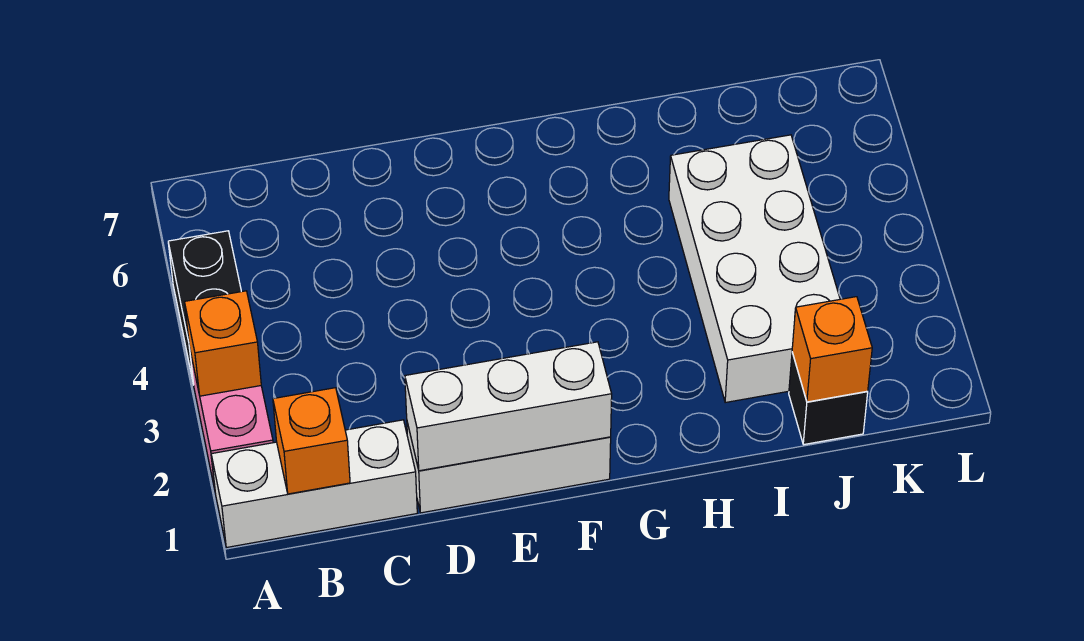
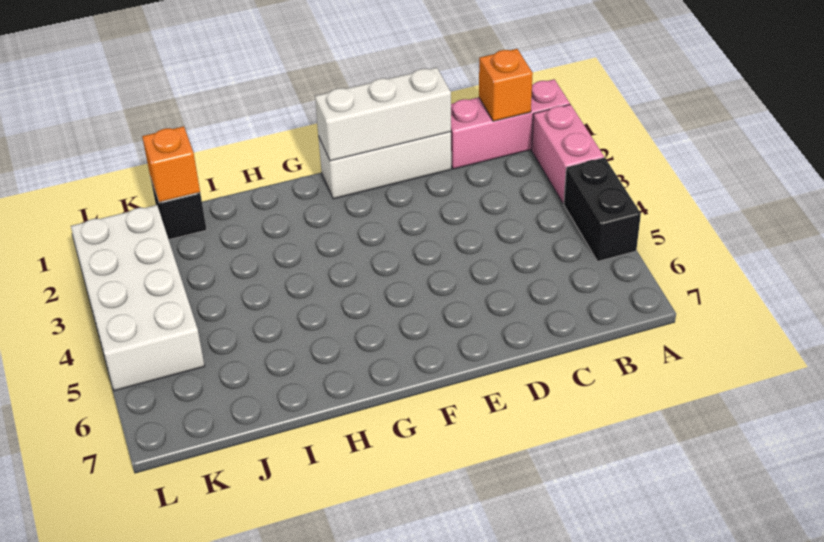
white 1x3 brick [211,420,417,547] -> pink 1x3 brick [451,79,570,169]
orange 1x1 brick [185,291,261,396] -> none
white 2x4 brick [669,135,840,402] -> white 2x4 brick moved to [71,205,205,391]

